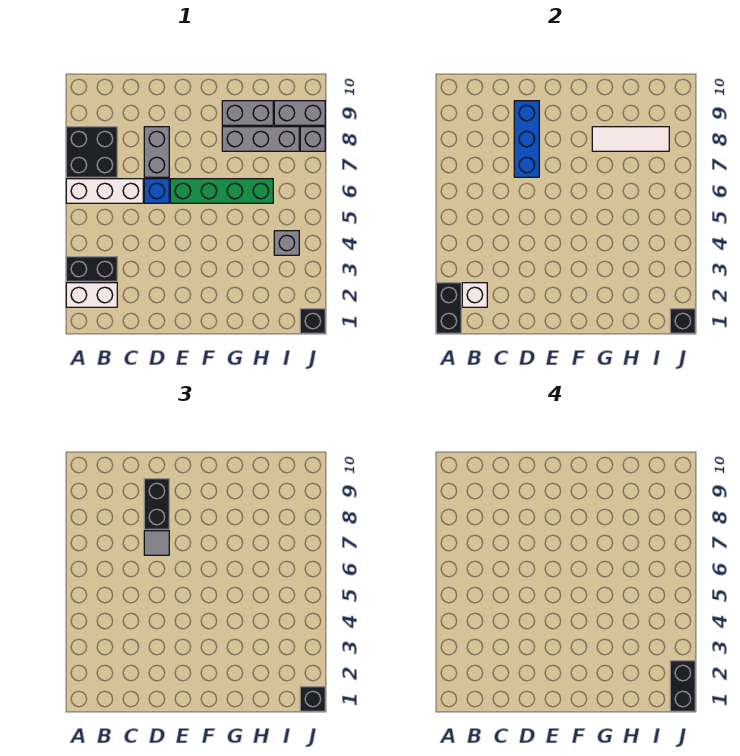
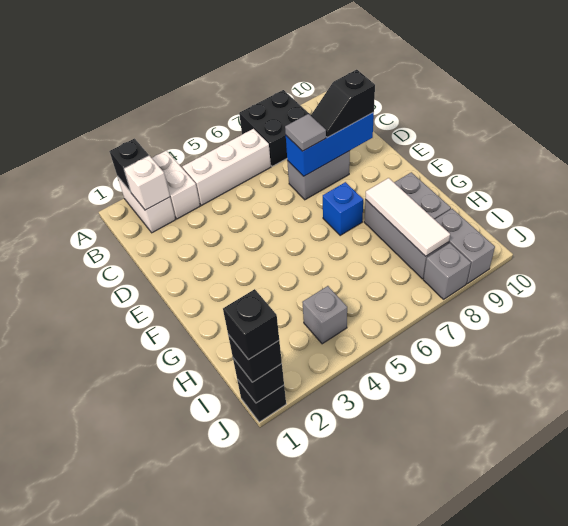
black 1x2 brick [436,283,461,333] -> black 1x1 brick [110,139,149,192]
black 1x2 brick [66,257,117,281] -> white 1x2 brick [152,150,200,219]
white 1x3 brick [66,179,143,203] -> white 1x3 brick turned to [182,129,271,205]
blue 1x1 brick [144,179,169,203] -> blue 1x1 brick moved to [323,182,363,236]
black 1x2 brick [144,479,169,529] -> black 1x2 slope [311,70,375,138]
green 1x4 brick [170,179,273,203] -> none
black 1x2 brick [670,661,695,711] -> black 1x1 brick [223,289,279,360]

